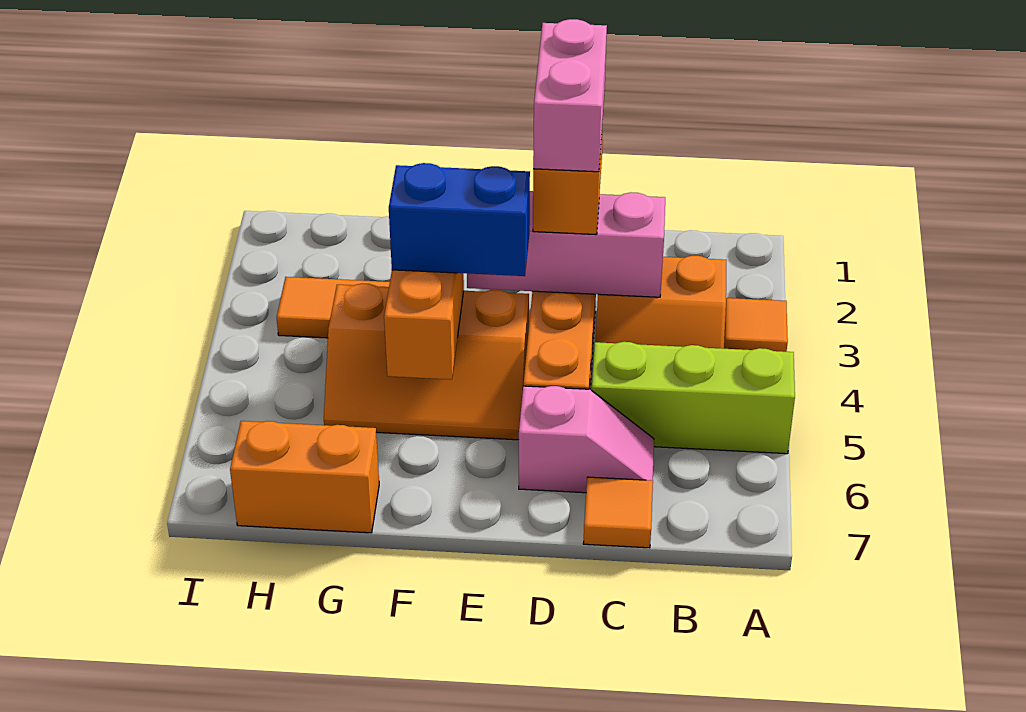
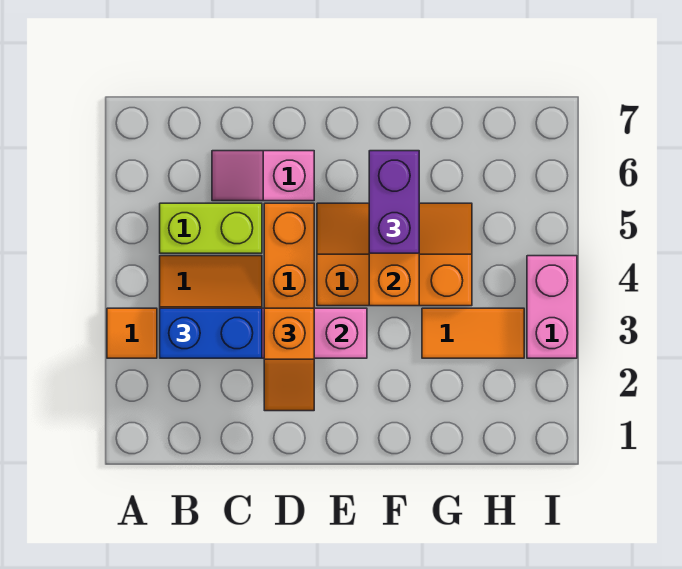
lime 1x3 brick [592,342,795,454] -> lime 1x2 brick [160,203,262,253]
orange 1x1 tile [583,477,653,548] -> none
pink 1x2 brick [533,19,607,172] -> pink 1x2 brick moved to [527,256,577,358]
blue 1x2 brick [389,163,530,276] -> blue 1x2 brick moved to [160,308,262,358]
none -> purple 1x2 brick [369,151,419,253]
orange 1x2 brick [230,421,379,533] -> none

